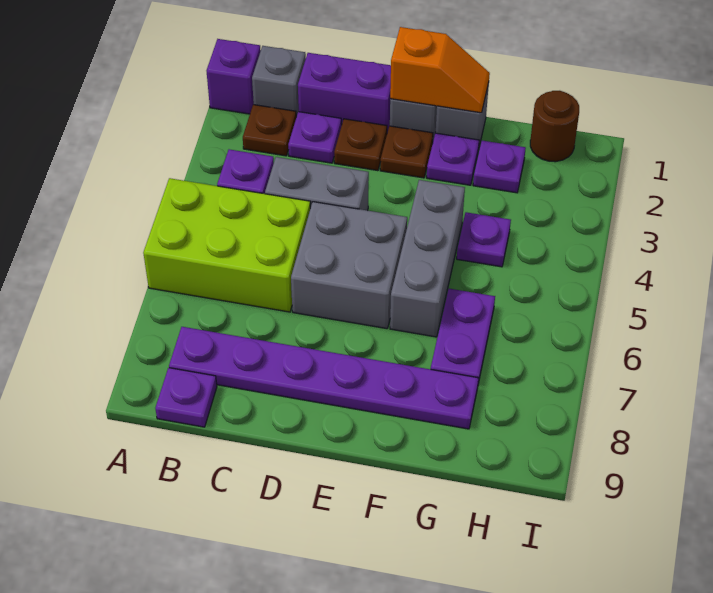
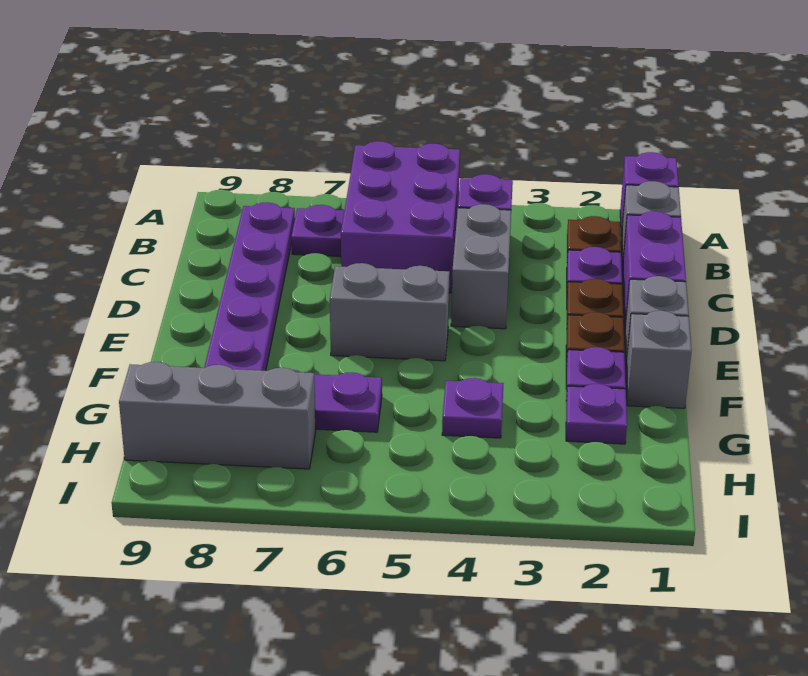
lime 2x3 brick [143,178,310,312] -> purple 2x3 brick [341,141,460,293]
purple 1x1 plate [155,368,217,427] -> purple 1x1 plate moved to [291,205,344,257]
grey 2x2 brick [291,202,407,329] -> grey 1x2 brick [330,263,450,361]
orange 1x2 slope [390,27,490,113] -> none
grey 1x3 brick [390,180,465,337] -> grey 1x3 brick moved to [119,362,316,469]
brown 1x1 round brick [530,91,579,162] -> none

